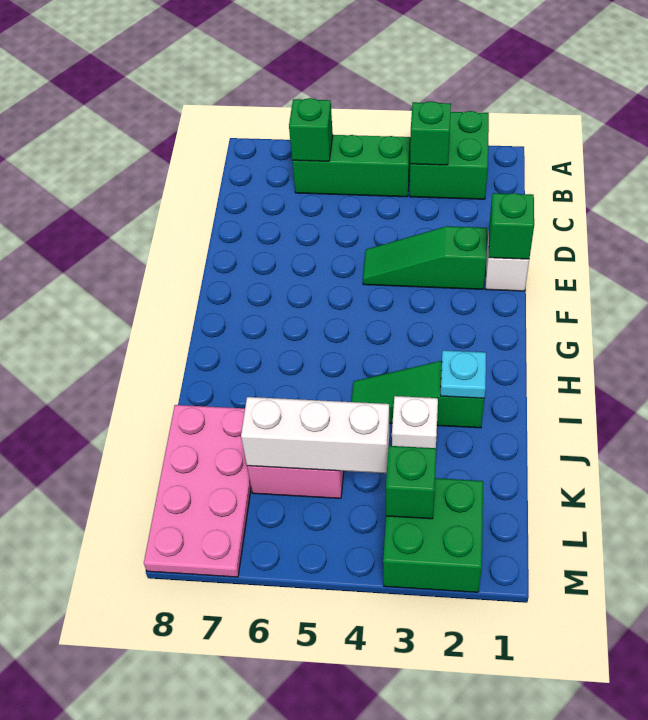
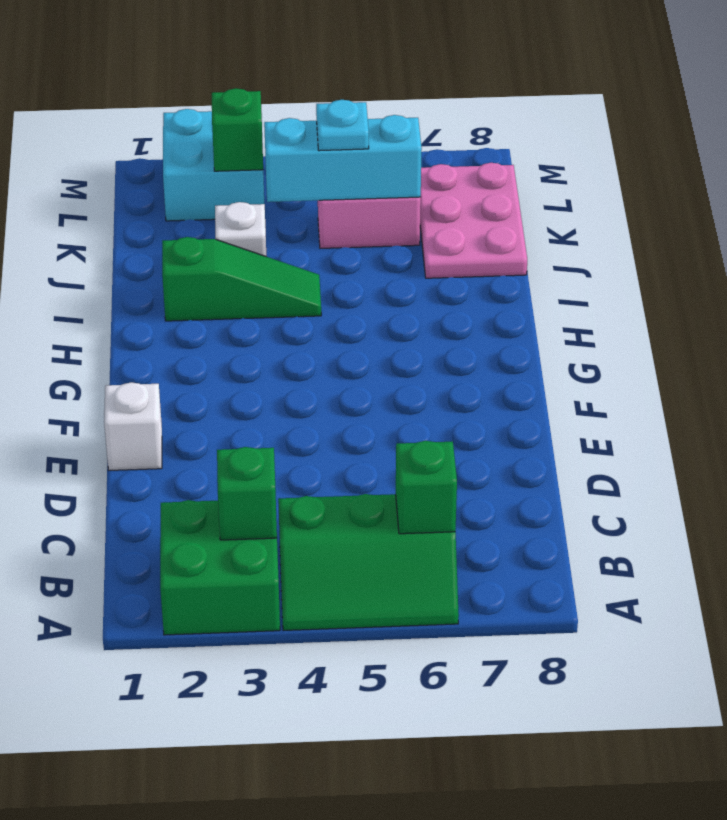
green 1x1 brick [489,193,534,259] -> none
green 1x3 slope [363,226,487,289] -> none
cyan 1x1 plate [440,350,486,398] -> cyan 1x1 plate moved to [316,100,369,151]
pink 2x4 plate [144,405,251,577] -> pink 2x3 plate [420,163,527,278]
white 1x3 brick [241,397,389,473] -> cyan 1x3 brick [264,115,422,202]
green 2x2 brick [383,478,483,592] -> cyan 2x2 brick [163,109,264,221]

